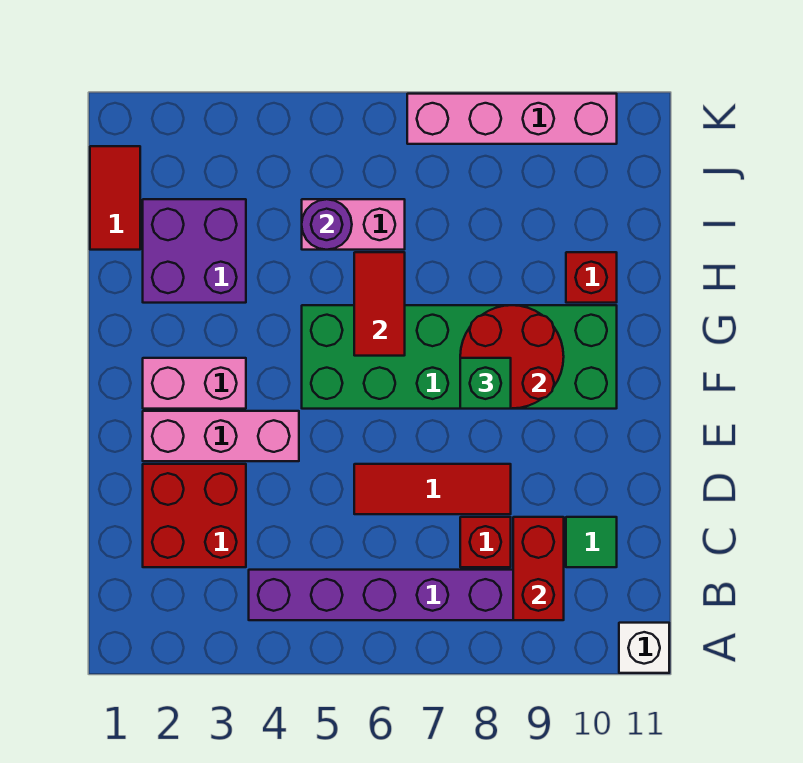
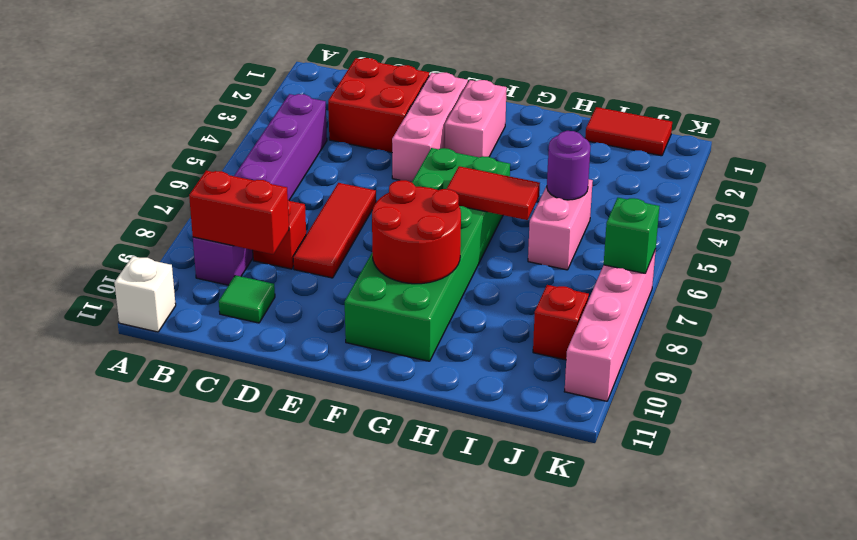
green 1x1 brick [460,358,511,409] -> green 1x1 brick moved to [604,198,659,273]
purple 2x2 brick [143,199,246,303] -> none
red 1x1 brick [566,252,617,303] -> red 1x1 brick moved to [533,285,589,360]

